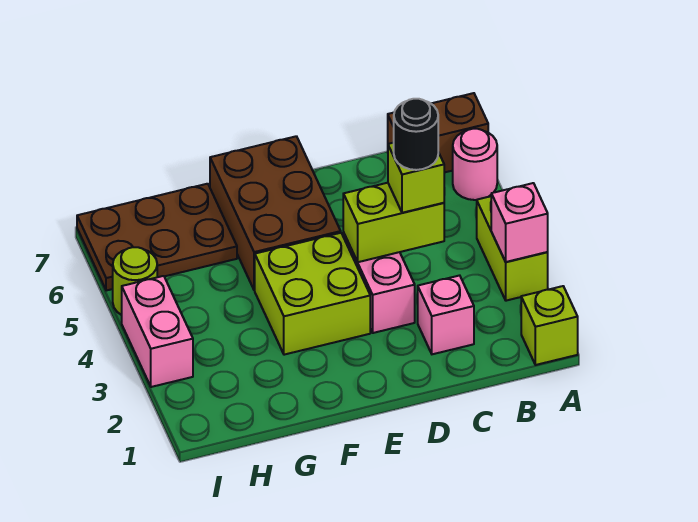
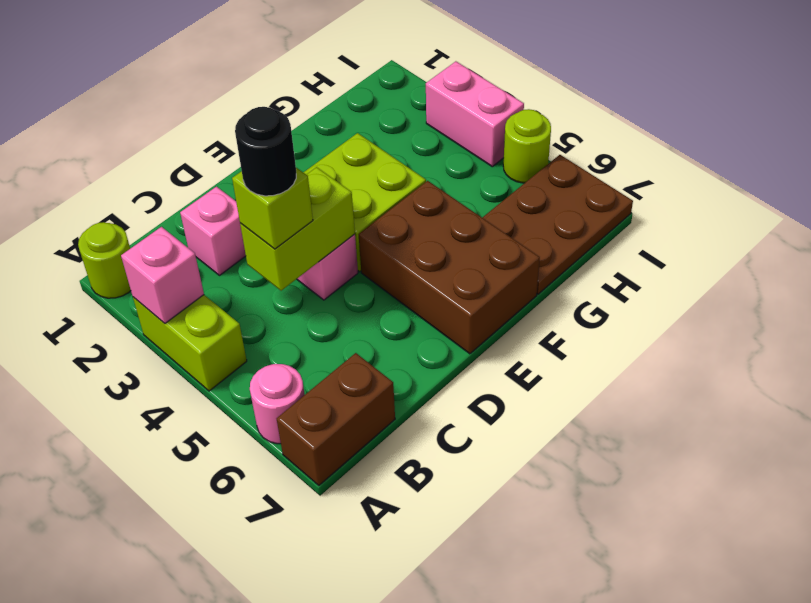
lime 1x1 brick [521,286,578,365] -> lime 1x1 round brick [78,222,131,298]

